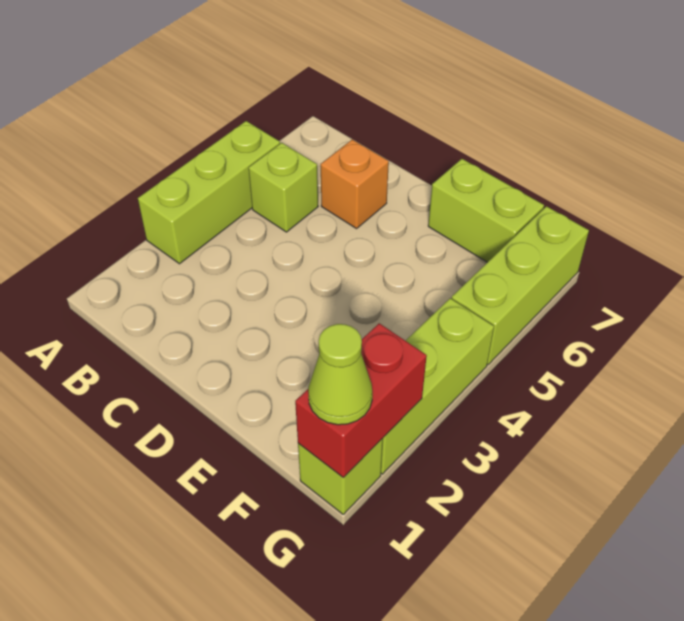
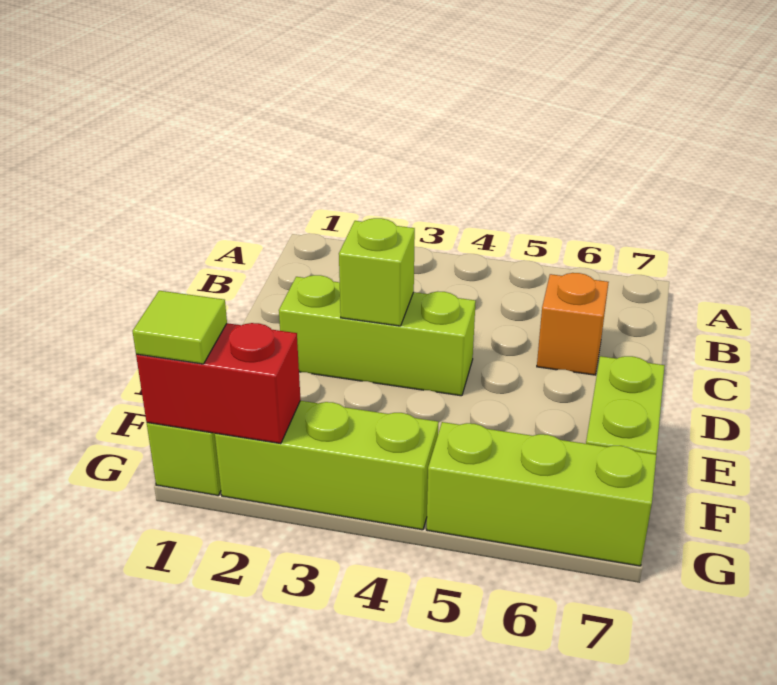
lime 1x3 brick [138,121,280,264] -> lime 1x3 brick moved to [279,275,476,396]
lime 1x1 brick [249,143,318,232] -> lime 1x1 brick moved to [339,218,415,326]
lime 1x1 cone [308,324,372,425] -> lime 1x1 tile [132,291,227,364]

